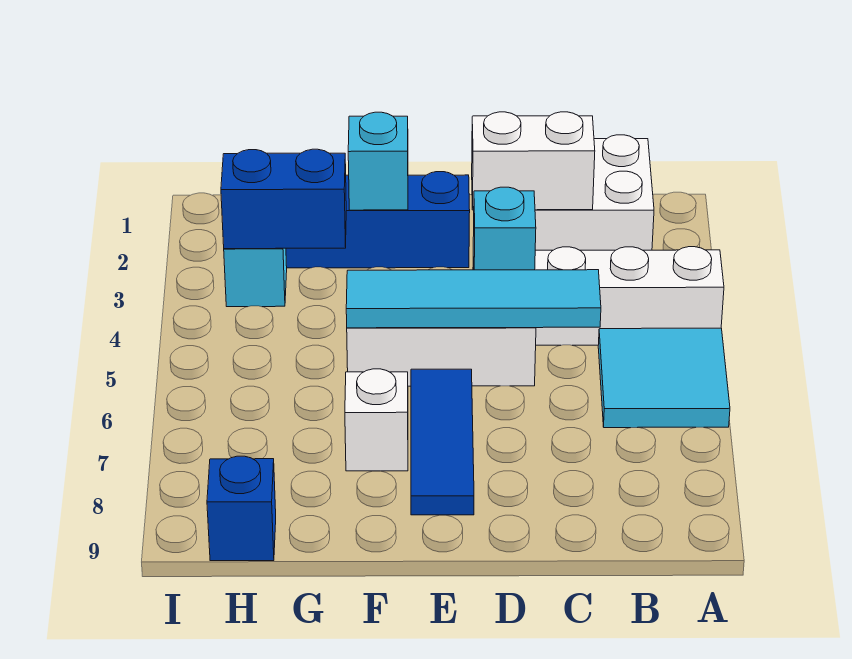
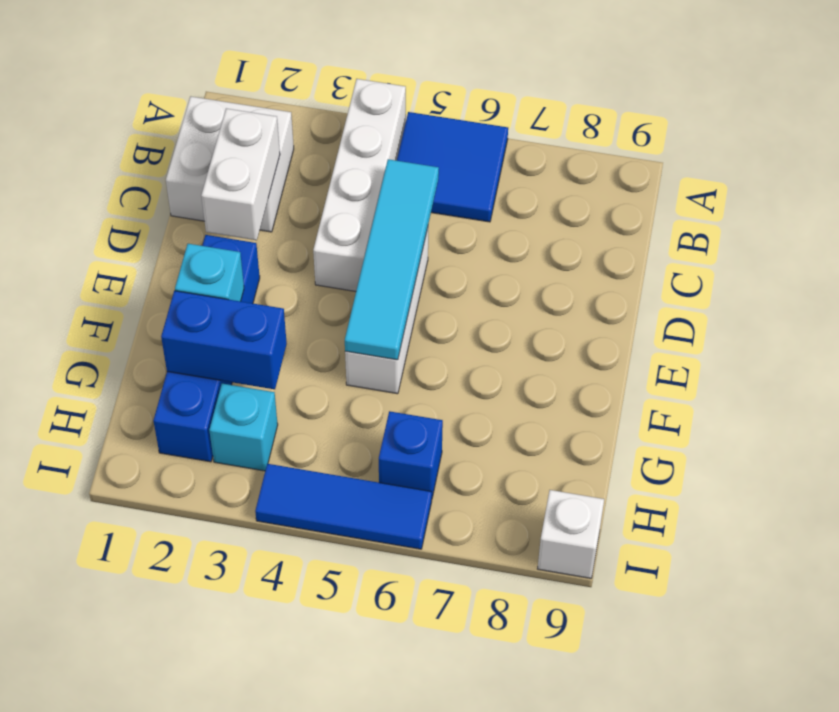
cyan 2x2 tile [598,328,730,428] -> blue 2x2 tile [397,112,508,222]
cyan 1x1 brick [473,187,536,270] -> none
blue 1x3 tile [411,369,474,515] -> blue 1x3 tile moved to [255,464,432,549]
white 1x1 brick [345,369,408,471] -> white 1x1 brick moved to [538,490,604,578]
blue 1x2 brick [221,149,346,249] -> blue 1x2 brick turned to [161,291,287,389]
blue 1x1 brick [207,456,276,561] -> blue 1x1 brick moved to [379,411,443,497]

